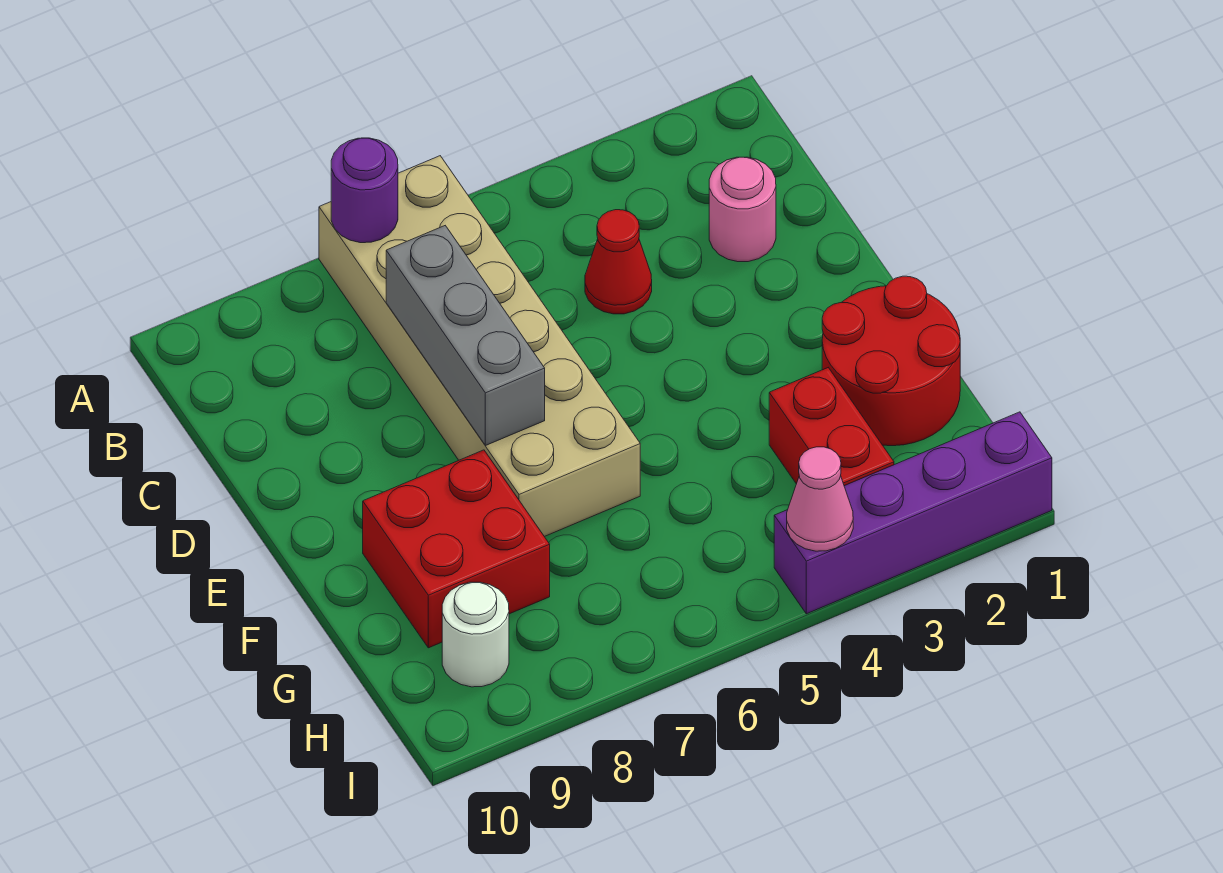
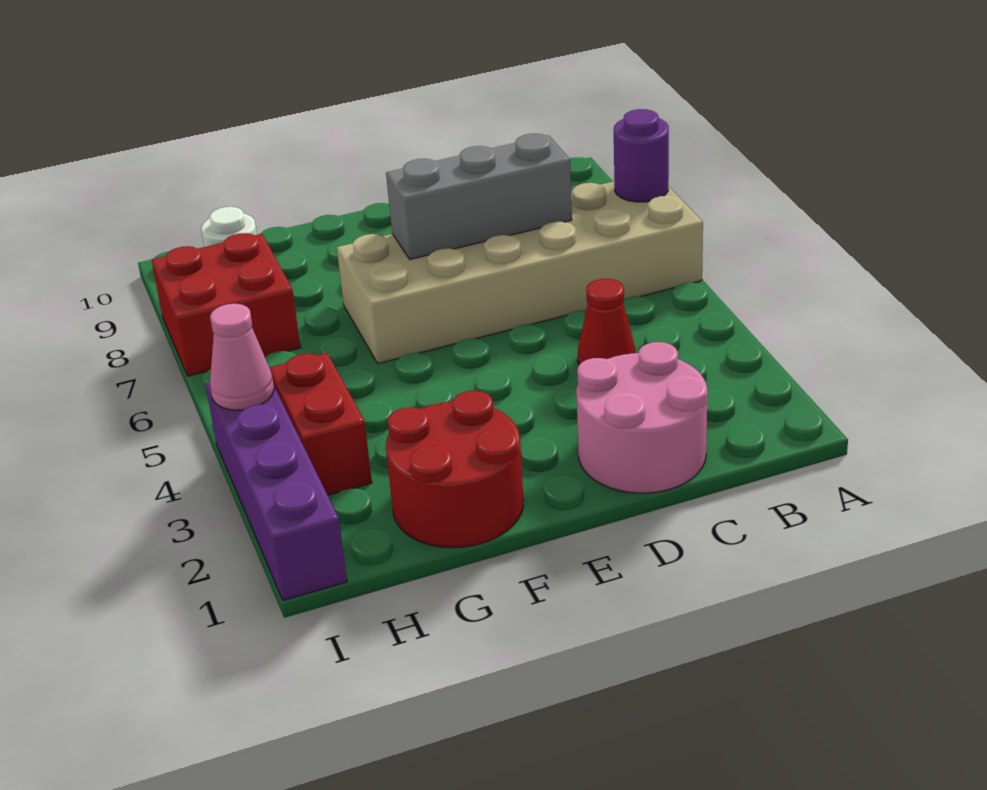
pink 1x1 round brick [709,157,776,262] -> pink 2x2 round brick [576,342,708,493]
red 2x2 brick [363,450,550,648] -> red 2x2 brick moved to [151,233,301,376]
red 1x2 brick [769,368,894,486] -> red 1x2 brick turned to [269,353,372,495]

